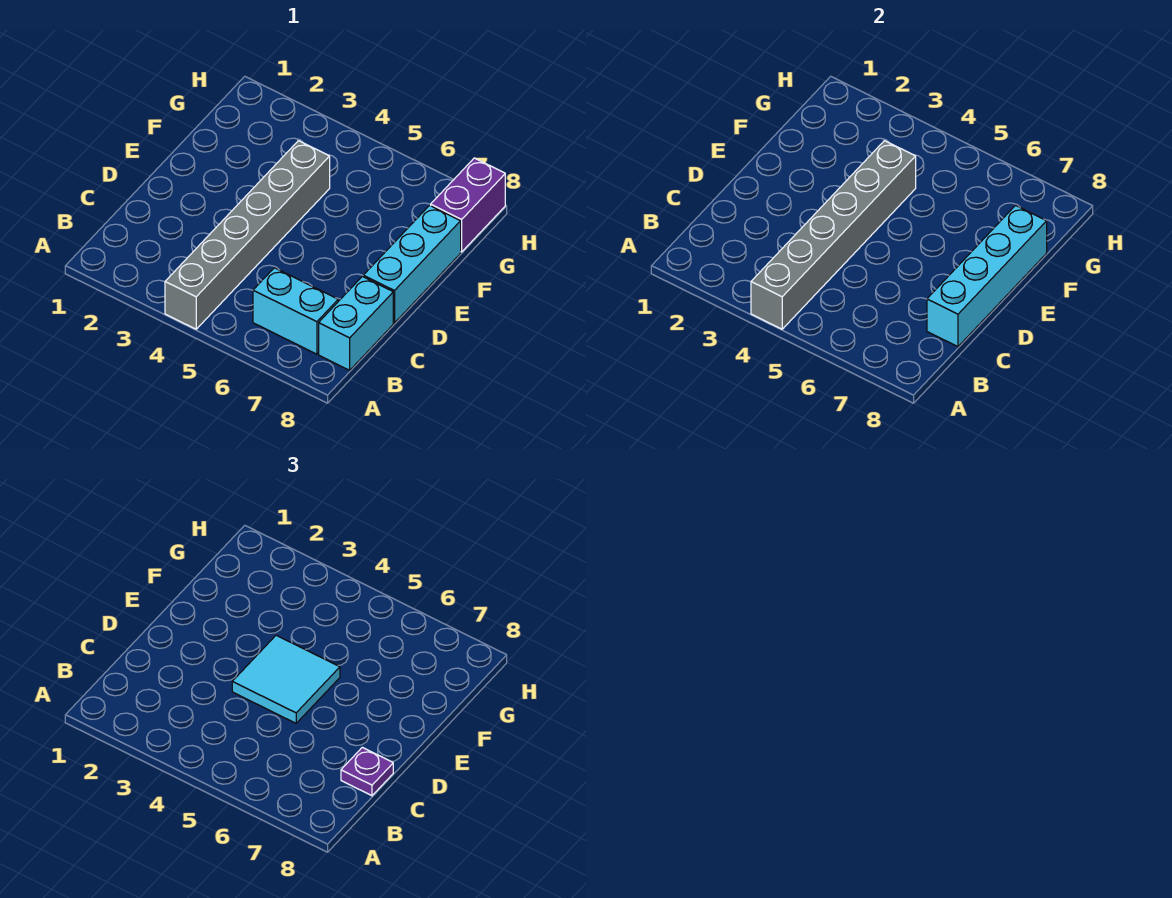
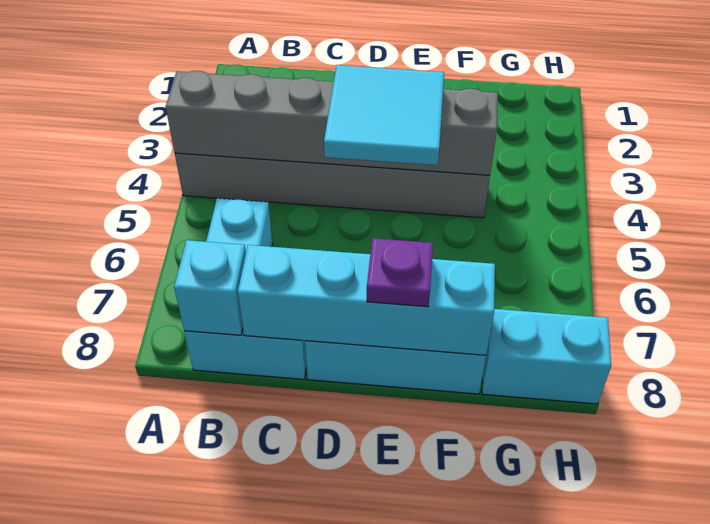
none -> cyan 1x1 brick [174,240,246,335]
purple 1x1 plate [341,747,393,796] -> purple 1x1 plate moved to [367,238,433,307]
purple 1x2 brick [431,158,505,252] -> cyan 1x2 brick [482,309,611,404]

